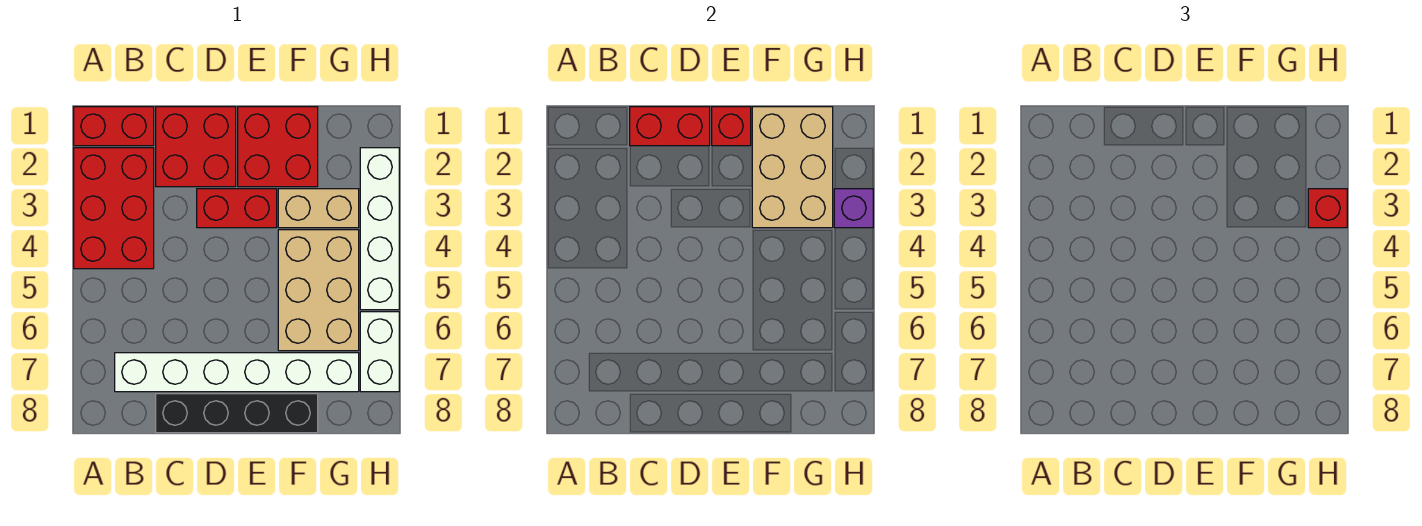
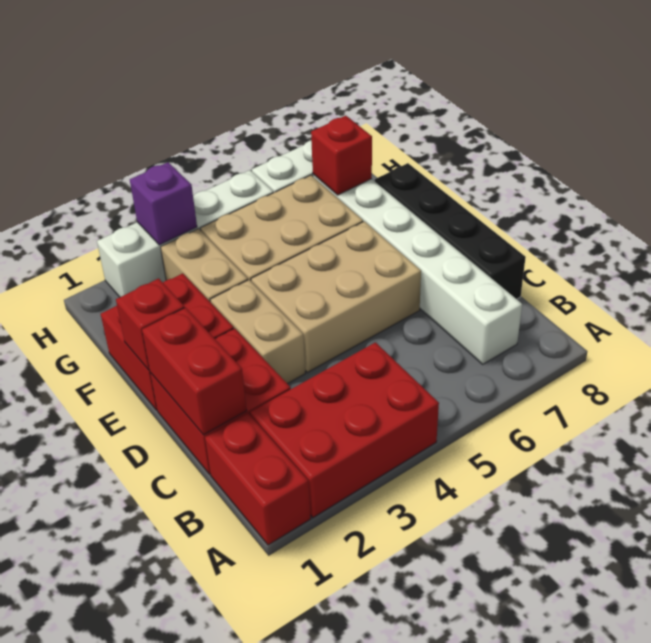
red 1x2 brick [197,189,277,228] -> tan 1x2 brick [210,280,305,384]
tan 2x3 brick [752,107,833,228] -> tan 2x3 brick moved to [251,221,421,372]
red 1x1 brick [1308,189,1347,228] -> red 1x1 brick moved to [311,116,372,195]

